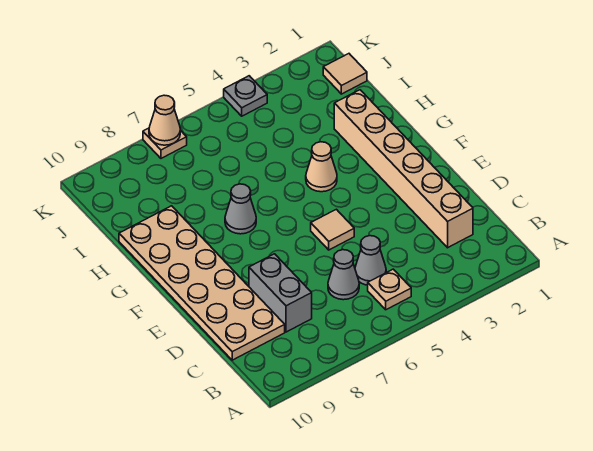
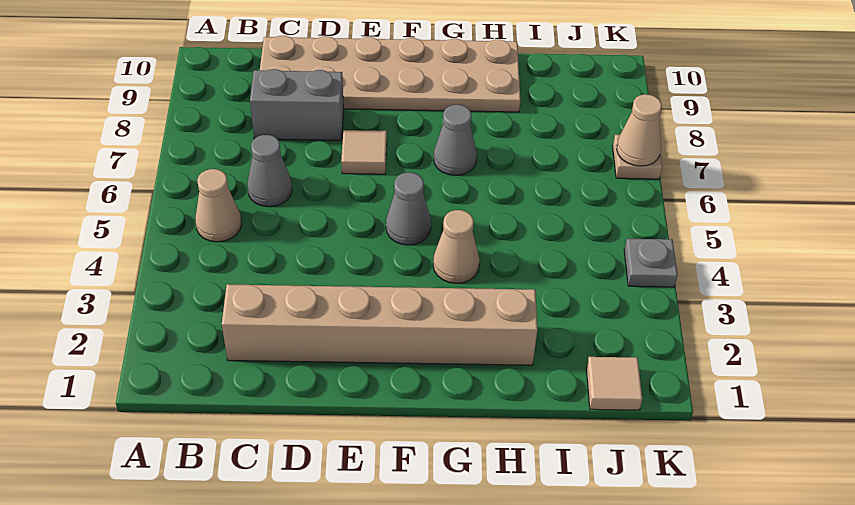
tan 1x1 plate [368,269,411,310] -> tan 1x1 cone [195,169,242,242]
grey 1x1 cone [355,236,386,285] -> grey 1x1 cone moved to [386,172,431,245]
tan 1x1 tile [311,209,354,250] -> tan 1x1 tile moved to [341,130,387,174]

